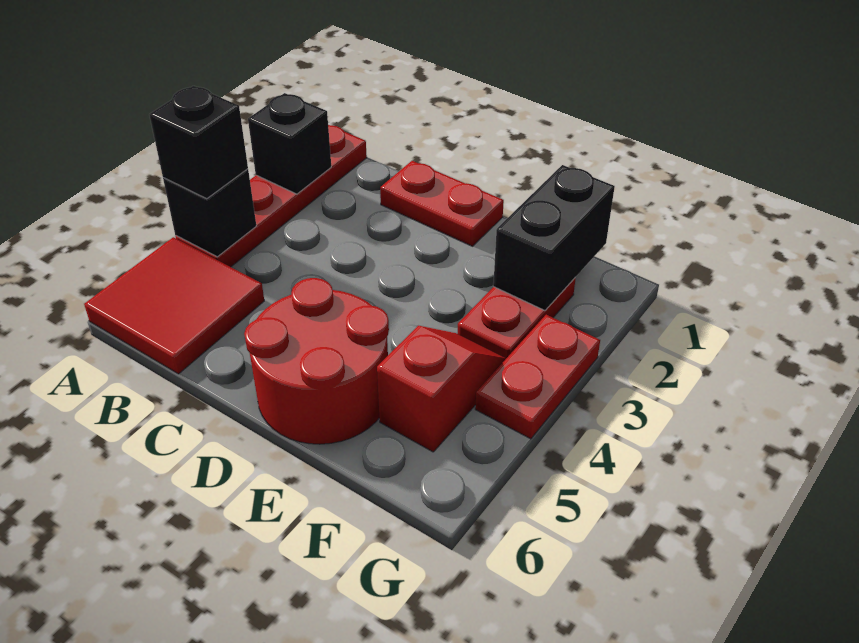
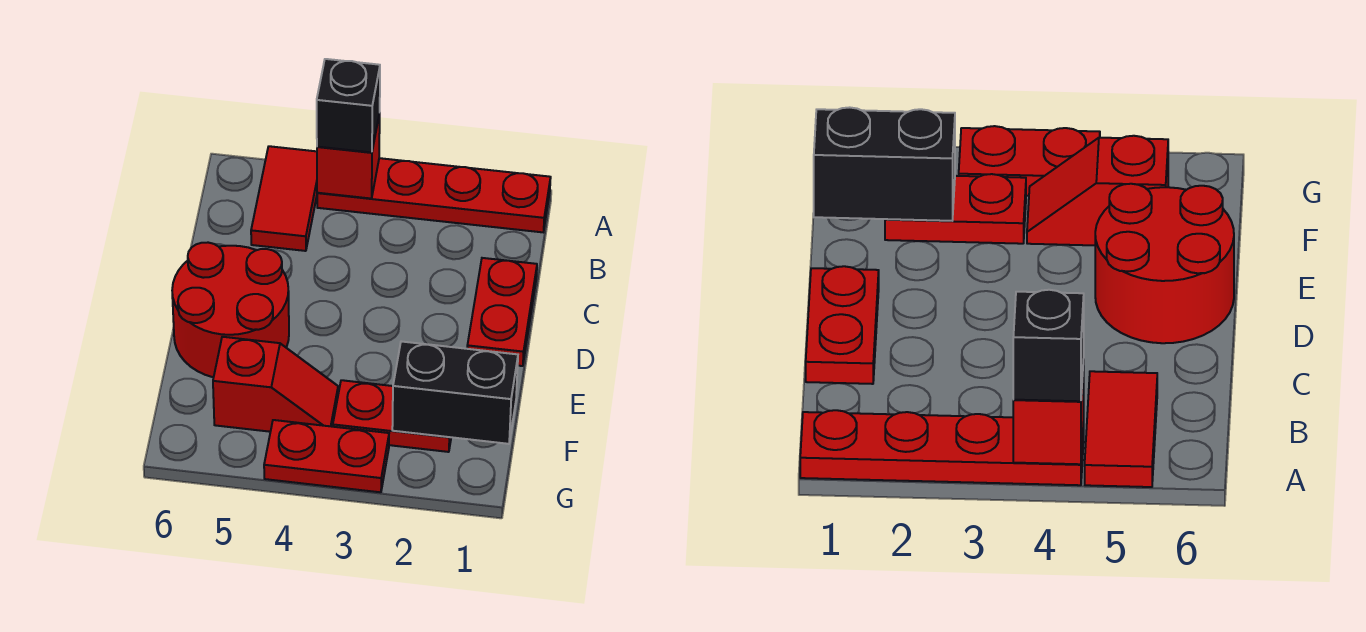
black 1x1 brick [248,93,331,194] -> none
black 1x1 brick [163,169,256,257] -> red 1x1 brick [317,113,380,198]
red 2x2 tile [84,237,264,374] -> red 1x2 tile [251,146,317,251]

